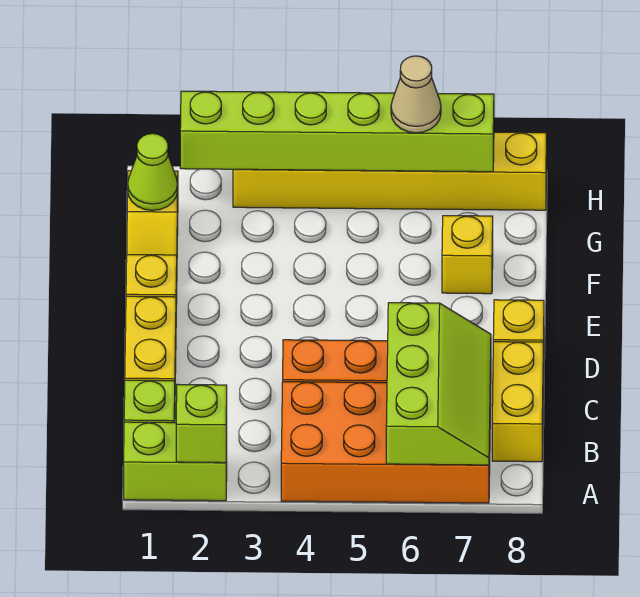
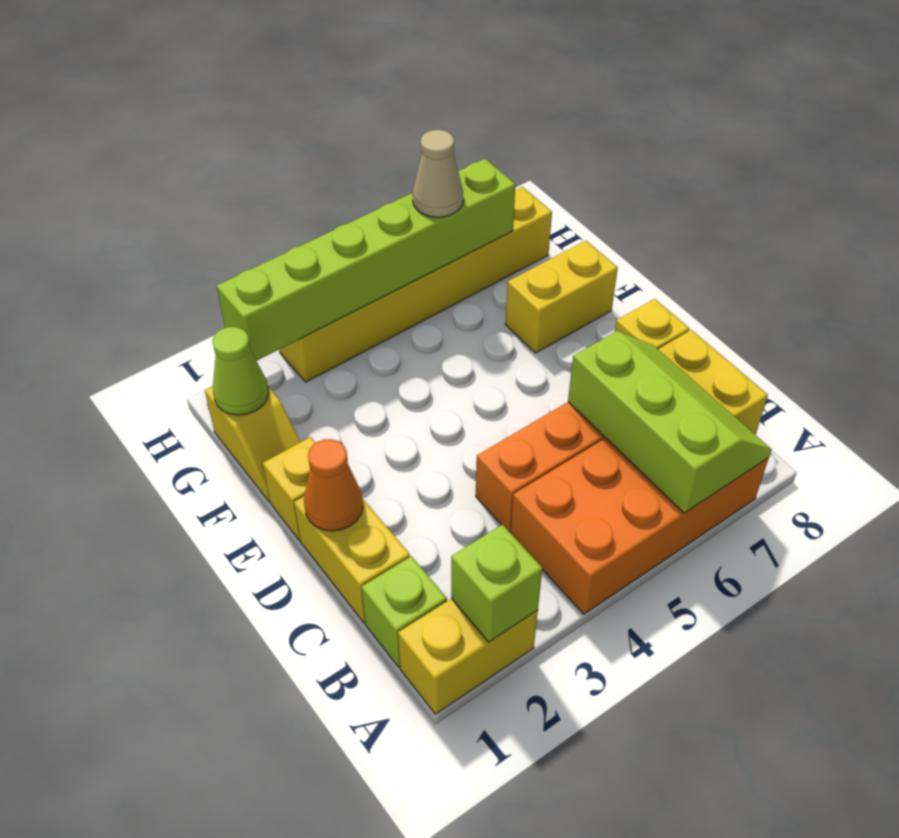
lime 1x2 brick [124,422,227,501] -> yellow 1x2 brick [398,599,538,714]
none -> orange 1x1 cone [304,439,363,531]
yellow 1x1 brick [442,216,493,294] -> yellow 1x2 brick [505,240,618,353]

